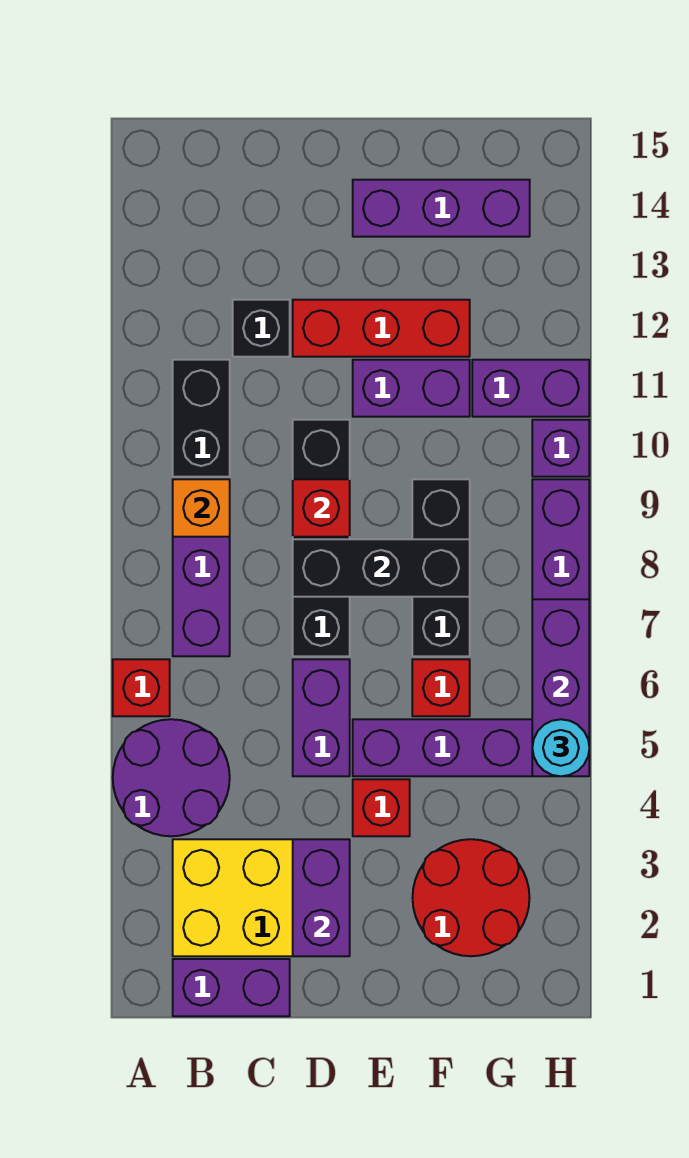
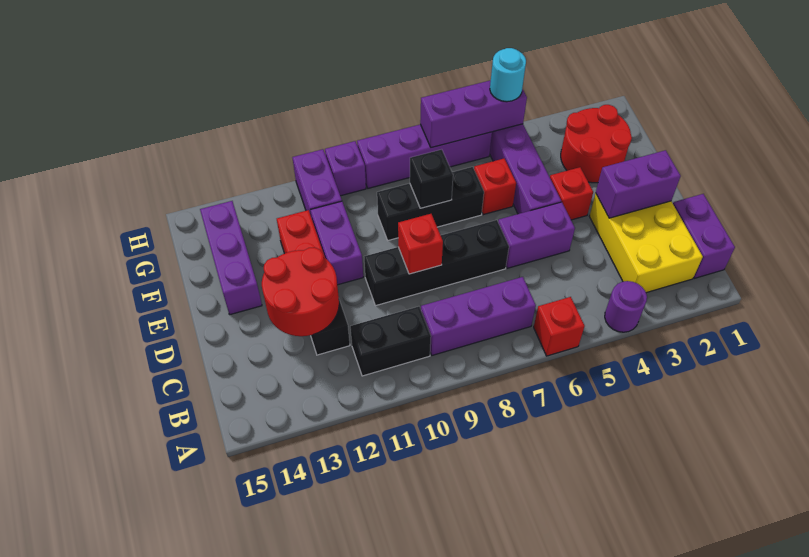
purple 2x2 round brick [113,719,230,836] -> purple 1x1 round brick [605,281,647,332]
orange 1x1 brick [173,479,230,537] -> none
none -> red 2x2 round brick [262,248,339,336]
black 1x3 brick [293,539,470,597] -> black 1x1 brick [410,149,453,208]

